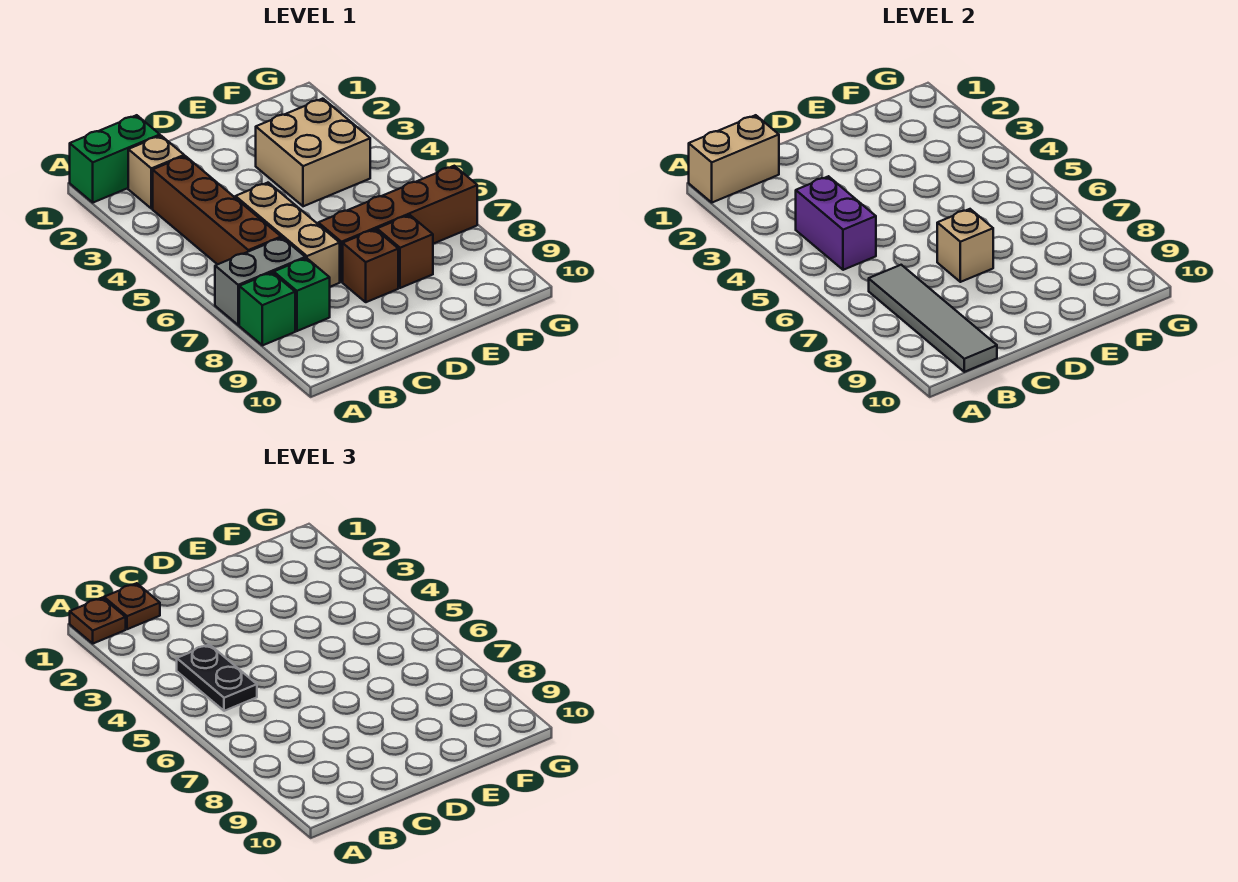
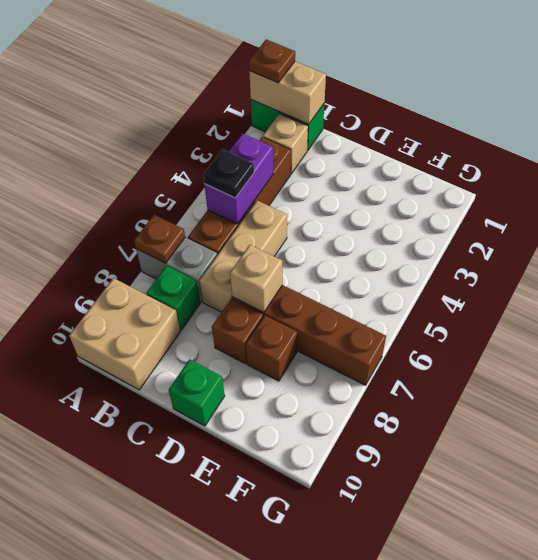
green 1x1 brick [239,273,295,345] -> green 1x1 brick moved to [169,359,225,426]
brown 1x1 plate [104,583,160,629] -> brown 1x1 plate moved to [134,215,185,263]
black 1x2 plate [177,645,257,711] -> black 1x1 plate [203,149,254,198]
grey 1x4 tile [869,265,997,372] -> none
tan 2x2 brick [256,99,370,206] -> tan 2x2 brick moved to [69,278,180,390]

